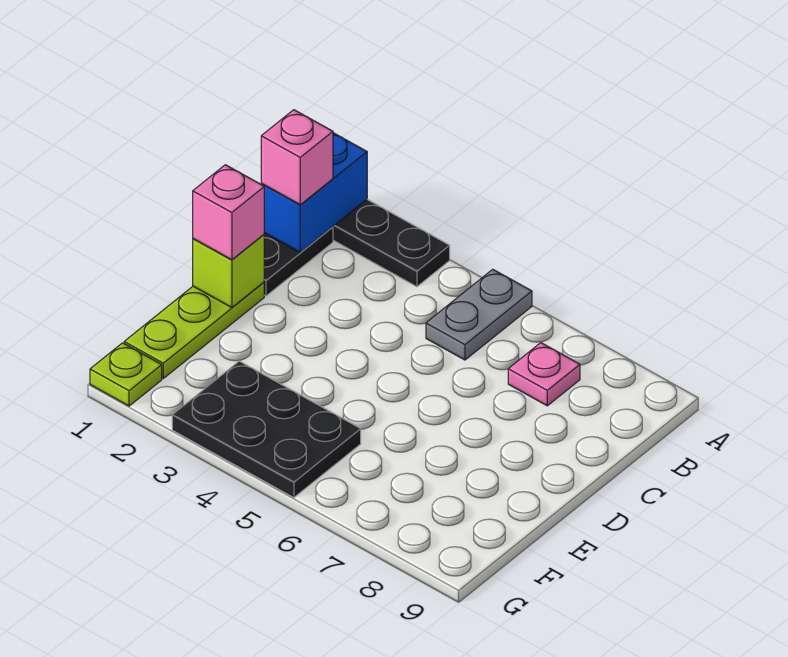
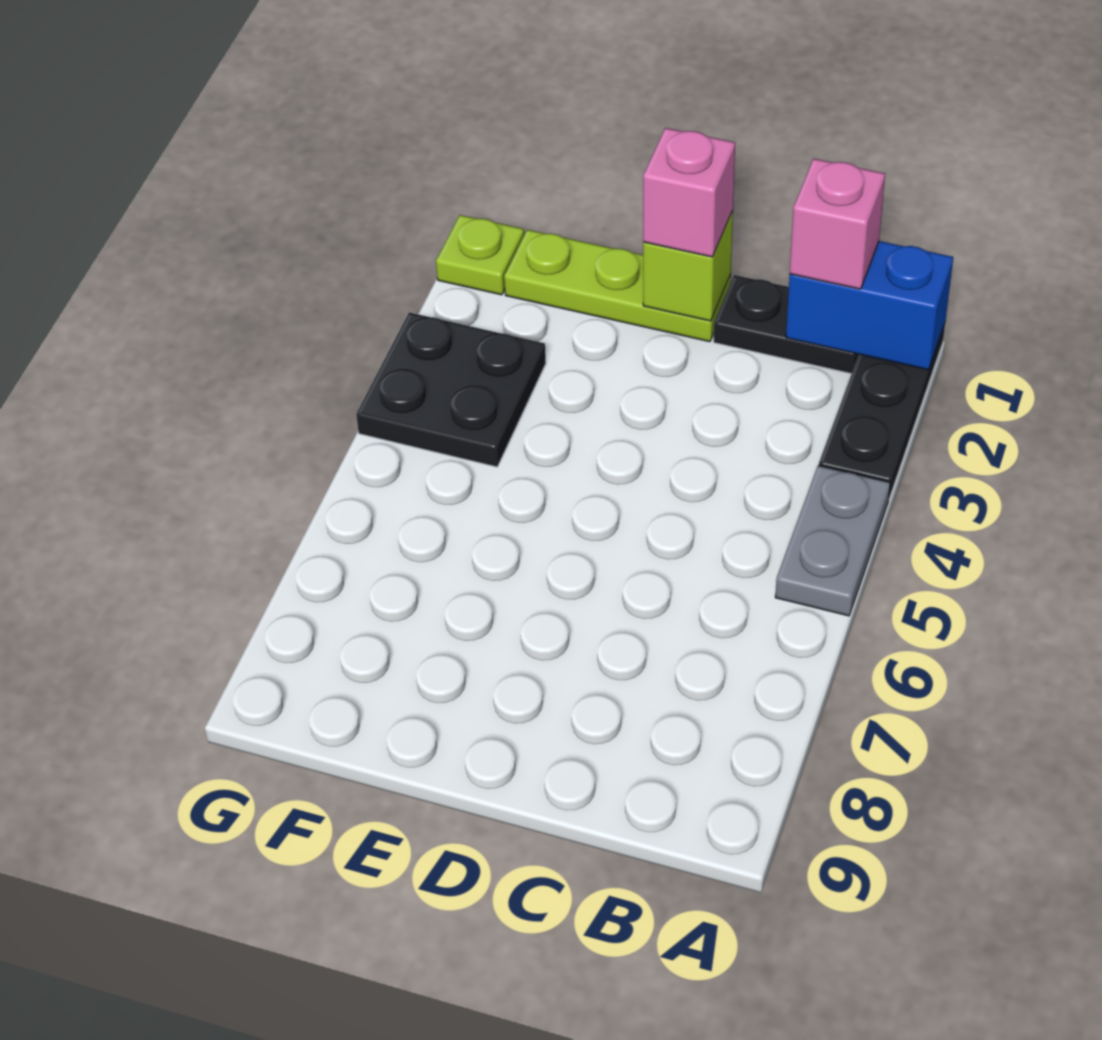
grey 1x2 plate [426,269,532,360] -> grey 1x2 plate turned to [775,465,890,616]
pink 1x1 plate [508,343,580,406] -> none
black 2x3 plate [172,361,361,498] -> black 2x2 plate [356,312,546,467]

